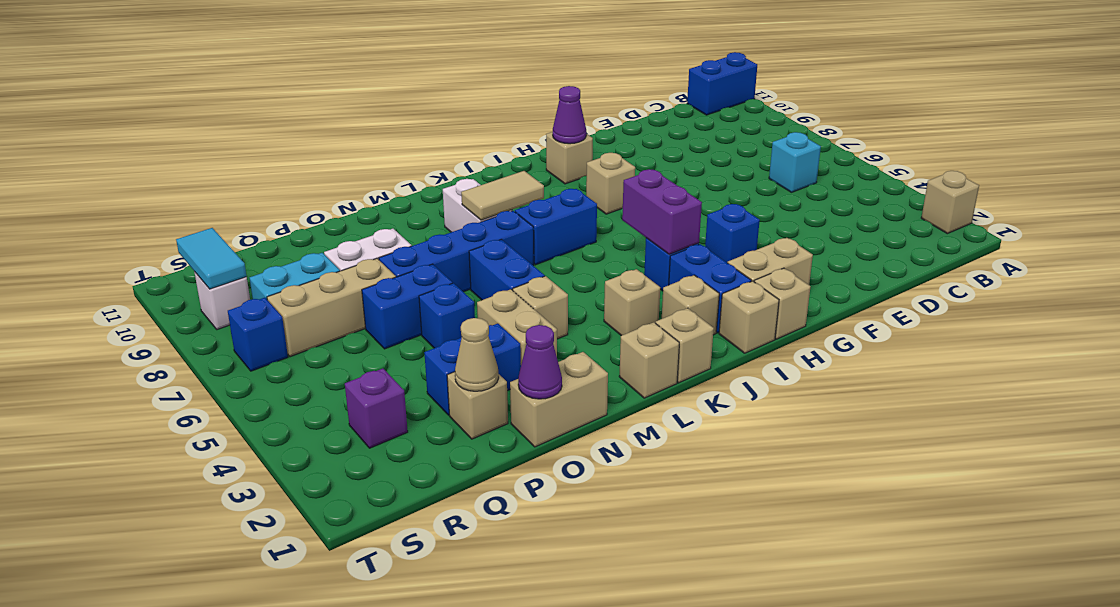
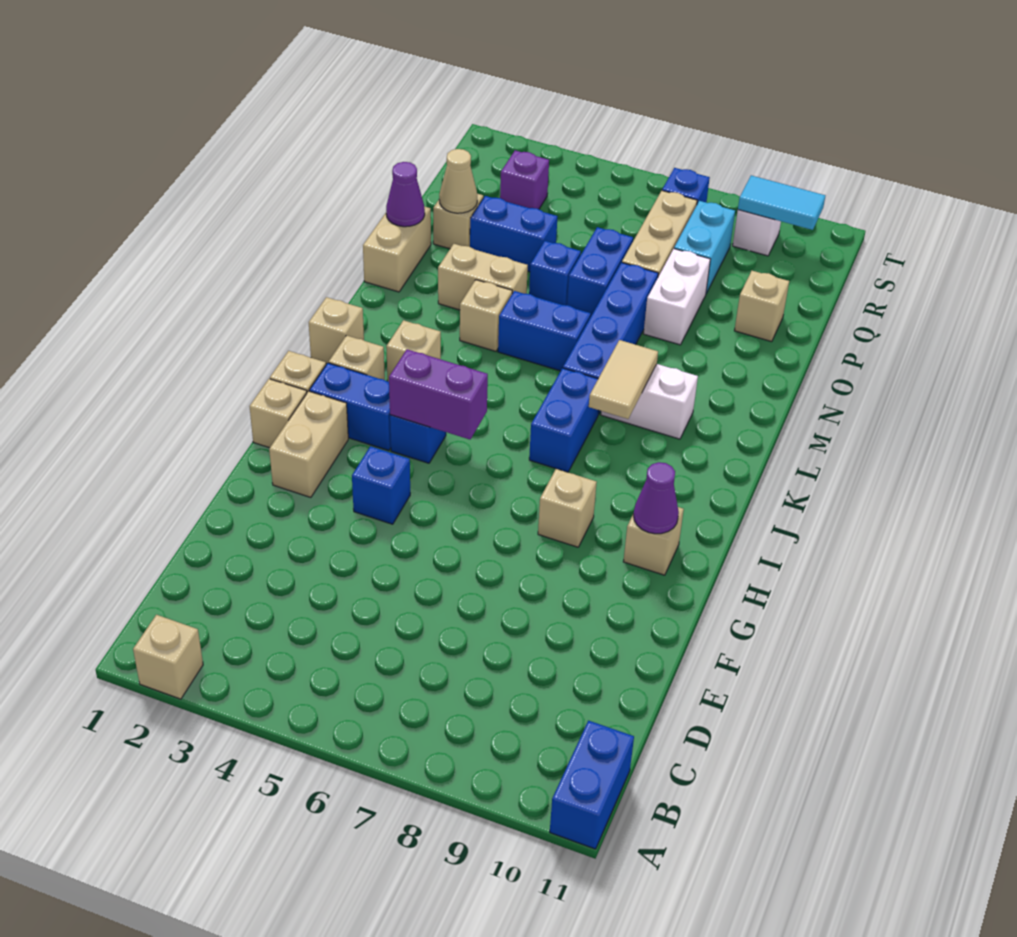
cyan 1x1 brick [769,132,821,192] -> none
tan 1x1 brick [619,322,679,398] -> tan 1x1 brick moved to [734,271,789,342]
blue 1x2 brick [424,323,521,415] -> blue 1x2 brick turned to [470,196,558,272]

